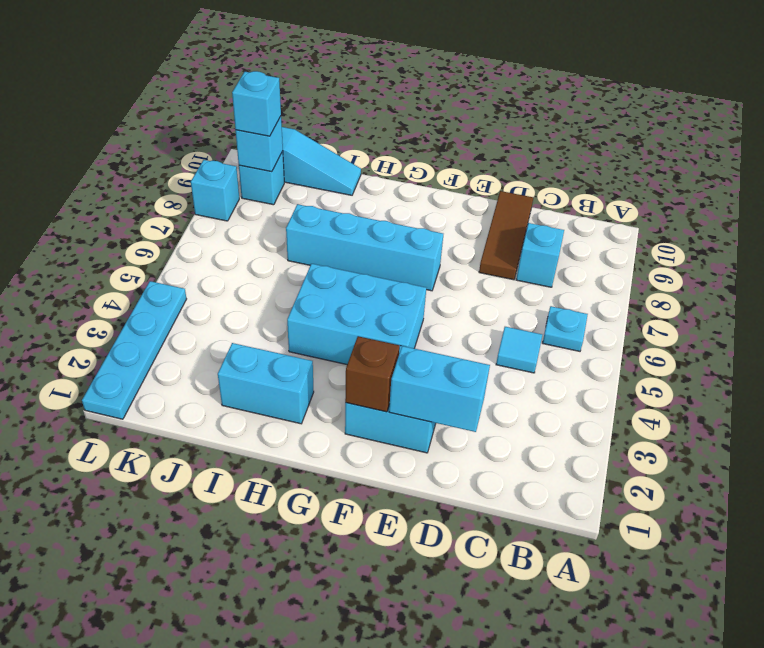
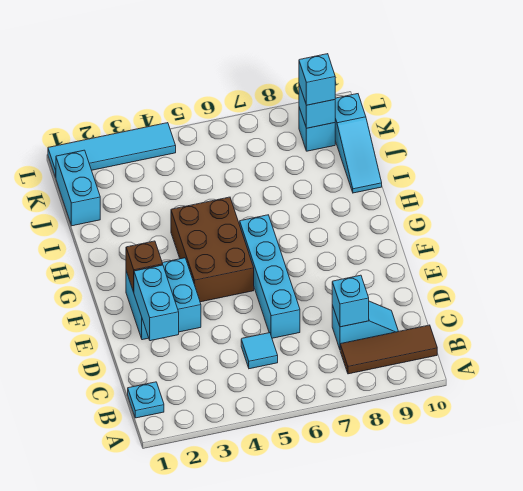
cyan 1x1 plate [543,306,588,351] -> cyan 1x1 plate moved to [128,382,164,418]
brown 1x3 tile [479,191,533,280] -> brown 1x3 tile moved to [340,325,437,374]
cyan 2x3 brick [287,264,426,364] -> brown 2x3 brick [171,197,254,302]
cyan 1x4 brick [286,204,443,291] -> cyan 1x4 brick moved to [240,215,300,338]
cyan 1x2 brick [218,343,314,424] -> cyan 1x2 brick moved to [56,150,100,226]
cyan 1x4 plate [82,281,186,419] -> cyan 1x4 tile [48,123,176,177]
cyan 1x1 brick [191,160,239,221] -> cyan 1x1 brick moved to [332,275,369,327]

